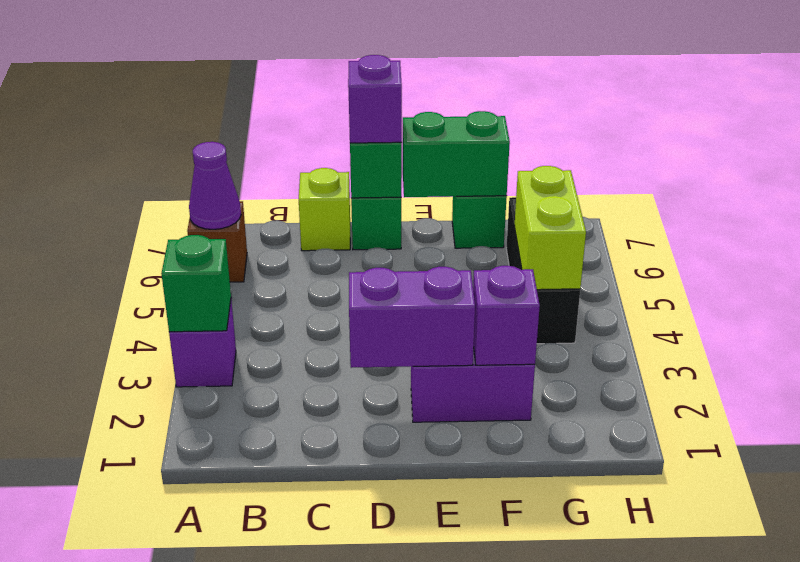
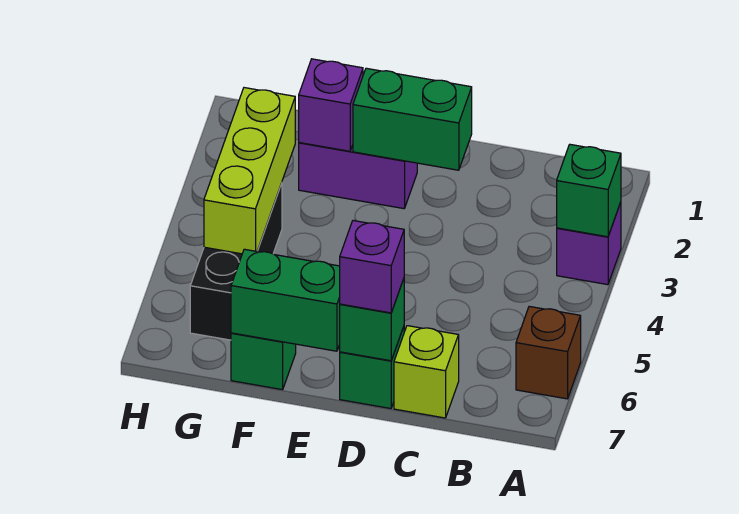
purple 1x1 cone [189,142,241,229] -> none
purple 1x2 brick [349,267,475,368] -> green 1x2 brick [353,68,472,170]
lime 1x2 brick [514,166,586,290] -> lime 1x3 brick [204,88,295,254]

